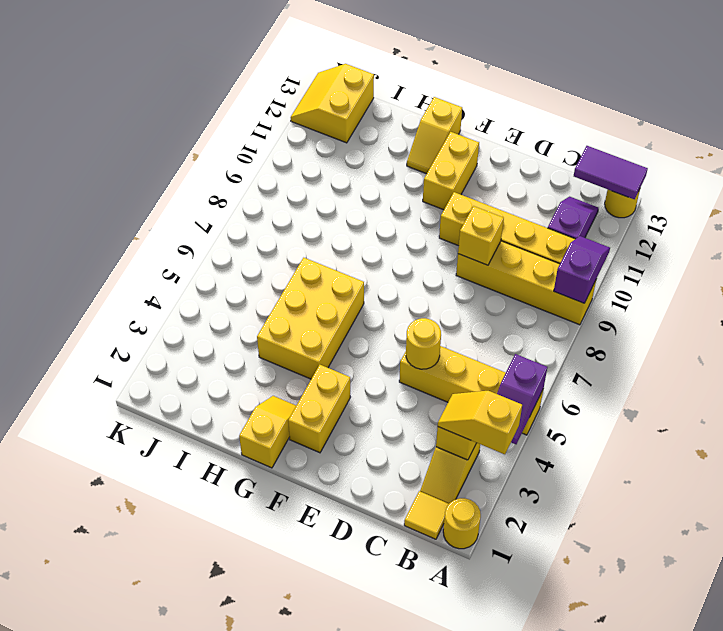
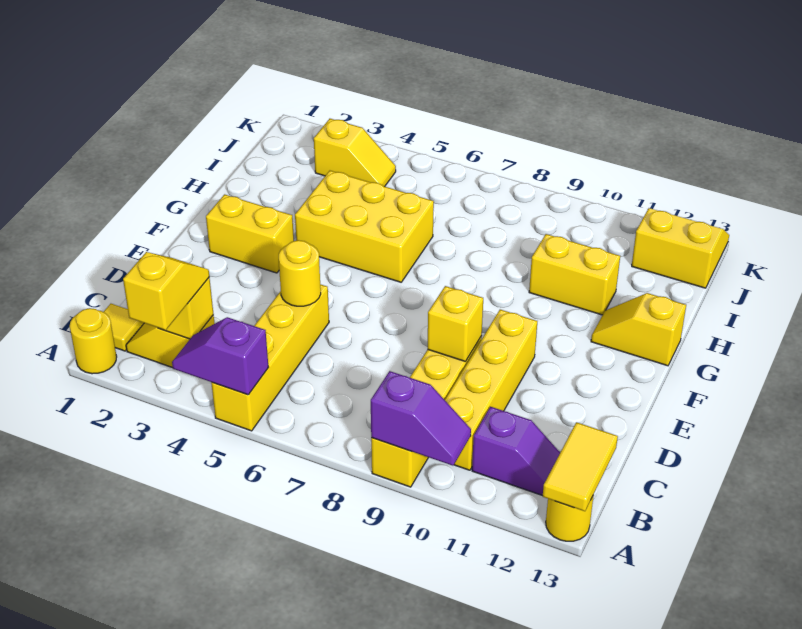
purple 1x2 tile [574,146,648,199] -> yellow 1x2 tile [543,422,618,511]
yellow 1x2 brick [423,132,479,210] -> yellow 1x2 brick moved to [529,234,620,315]
yellow 1x2 slope [239,396,296,468] -> yellow 1x2 slope moved to [314,119,396,186]

